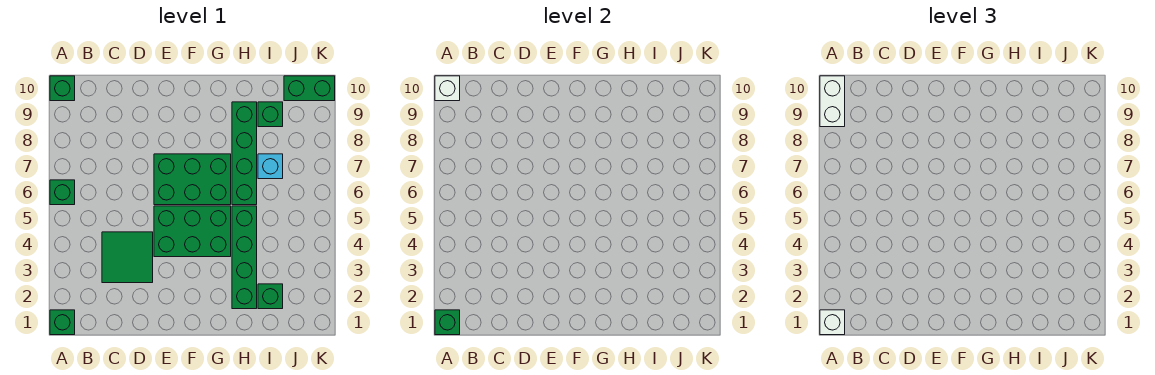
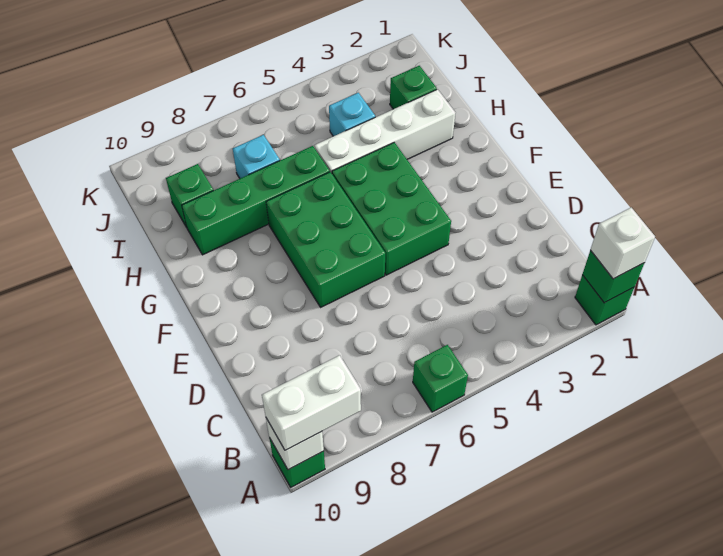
green 2x2 tile [102,232,153,283] -> none
green 1x4 brick [232,206,257,309] -> white 1x4 brick [314,89,455,173]
none -> cyan 1x1 brick [329,93,375,136]
green 1x2 brick [284,76,335,101] -> none

